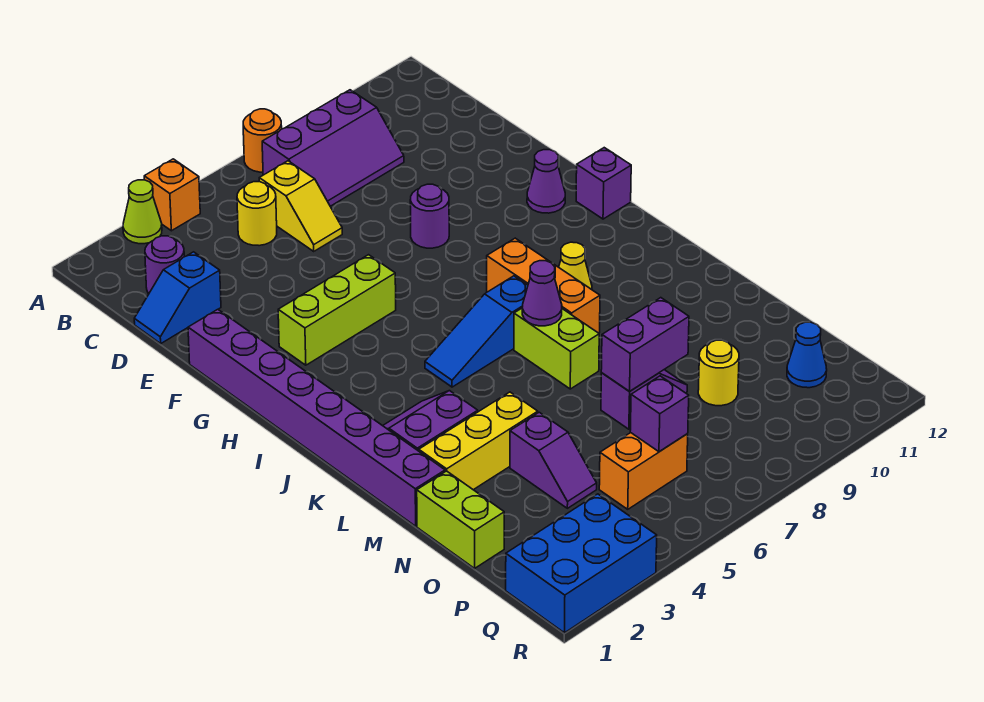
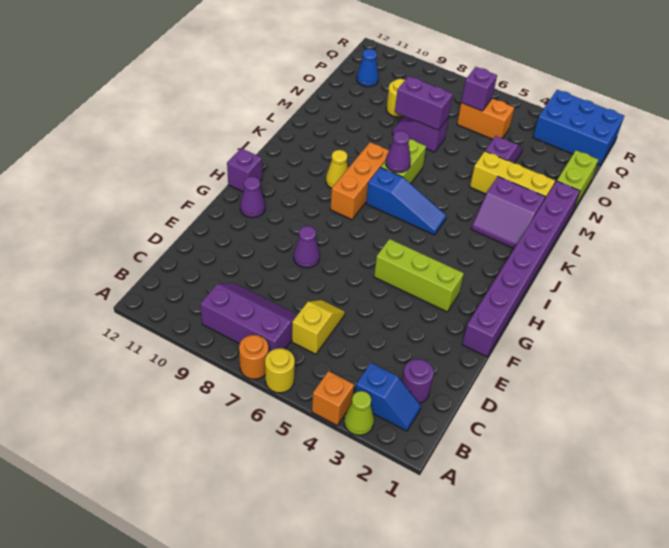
yellow 1x1 round brick [237,182,277,246] -> yellow 1x1 round brick moved to [265,348,295,393]
blue 1x2 slope [134,252,221,343] -> blue 1x2 slope moved to [355,363,421,431]
purple 1x1 round brick [410,184,449,248] -> purple 1x1 cone [294,226,320,268]

